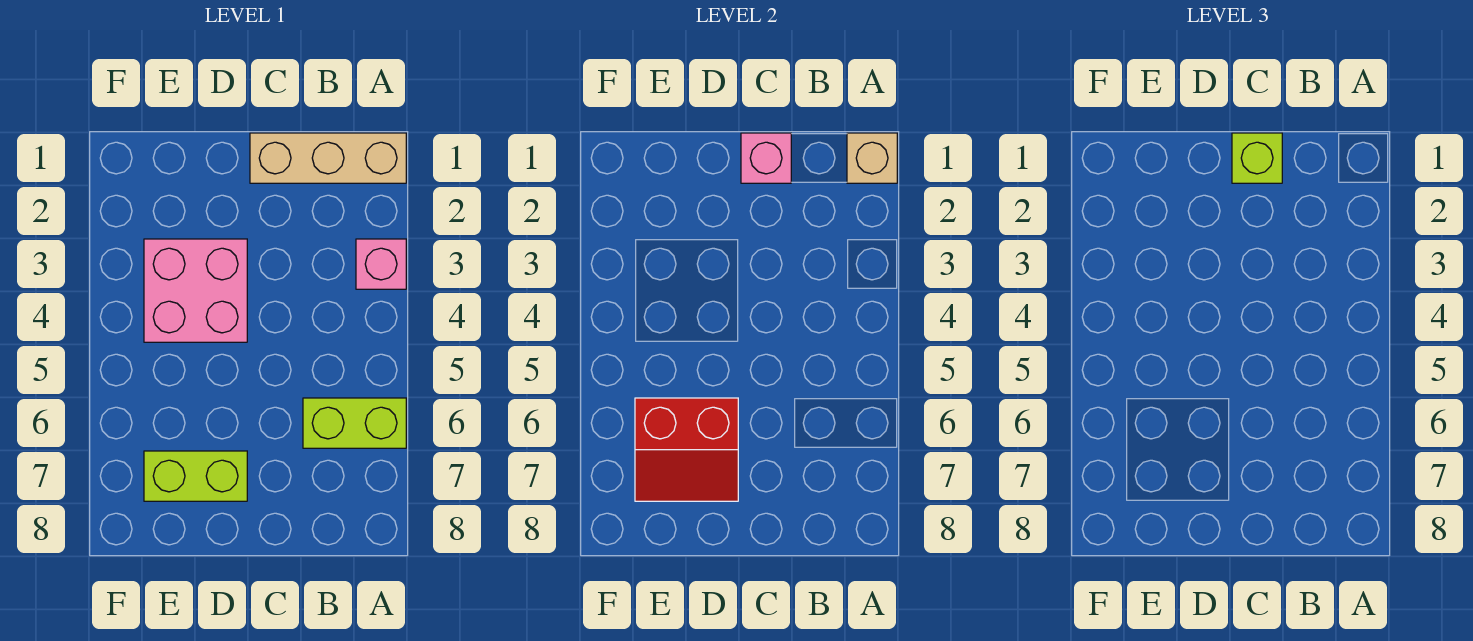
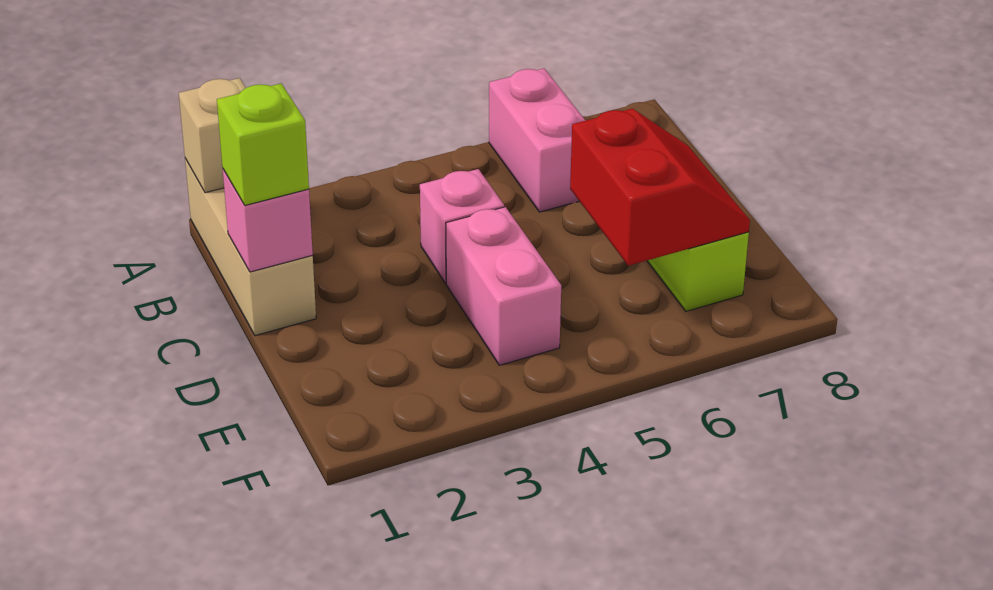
pink 1x1 brick [356,239,406,289] -> pink 1x1 brick moved to [420,169,504,283]
lime 1x2 brick [303,398,406,448] -> pink 1x2 brick [489,68,586,212]
pink 2x2 brick [144,239,247,342] -> pink 1x2 brick [446,207,561,365]

